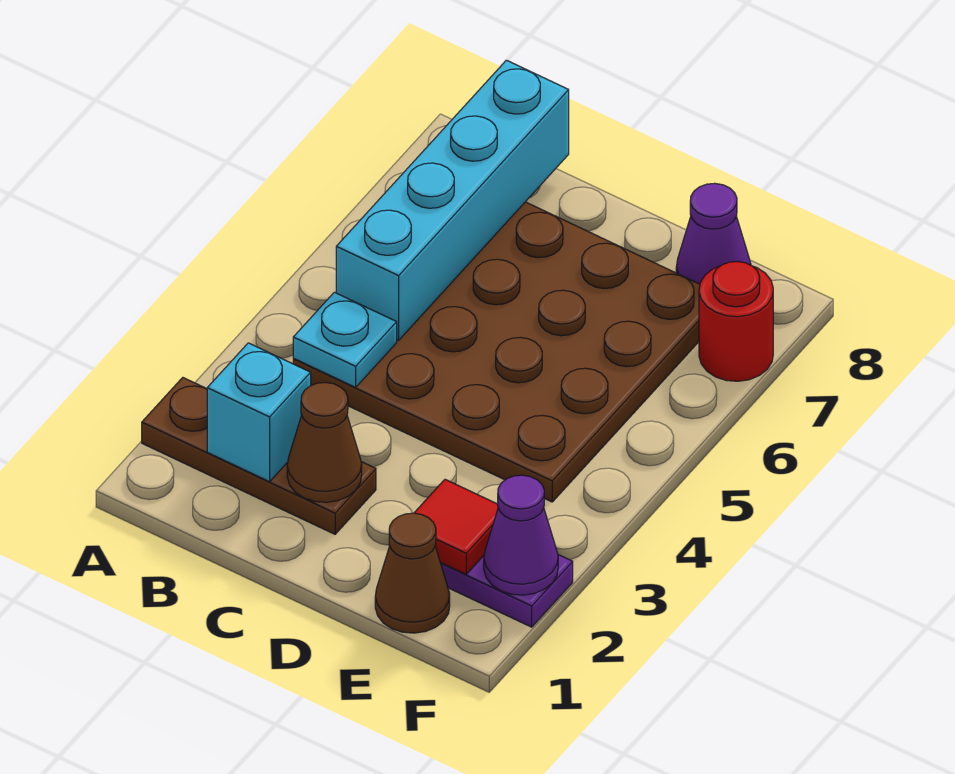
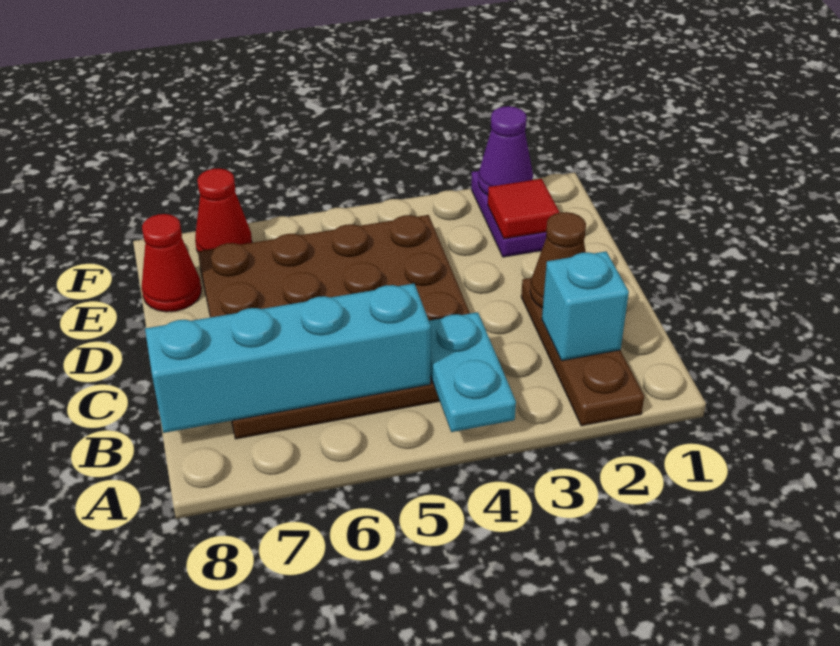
cyan 1x1 plate [293,292,397,387] -> cyan 1x2 plate [429,312,516,432]
brown 1x1 cone [375,513,450,633] -> none
purple 1x1 cone [676,183,751,284] -> red 1x1 cone [142,214,201,312]
red 1x1 round brick [699,261,773,381] -> red 1x1 cone [195,168,252,252]

